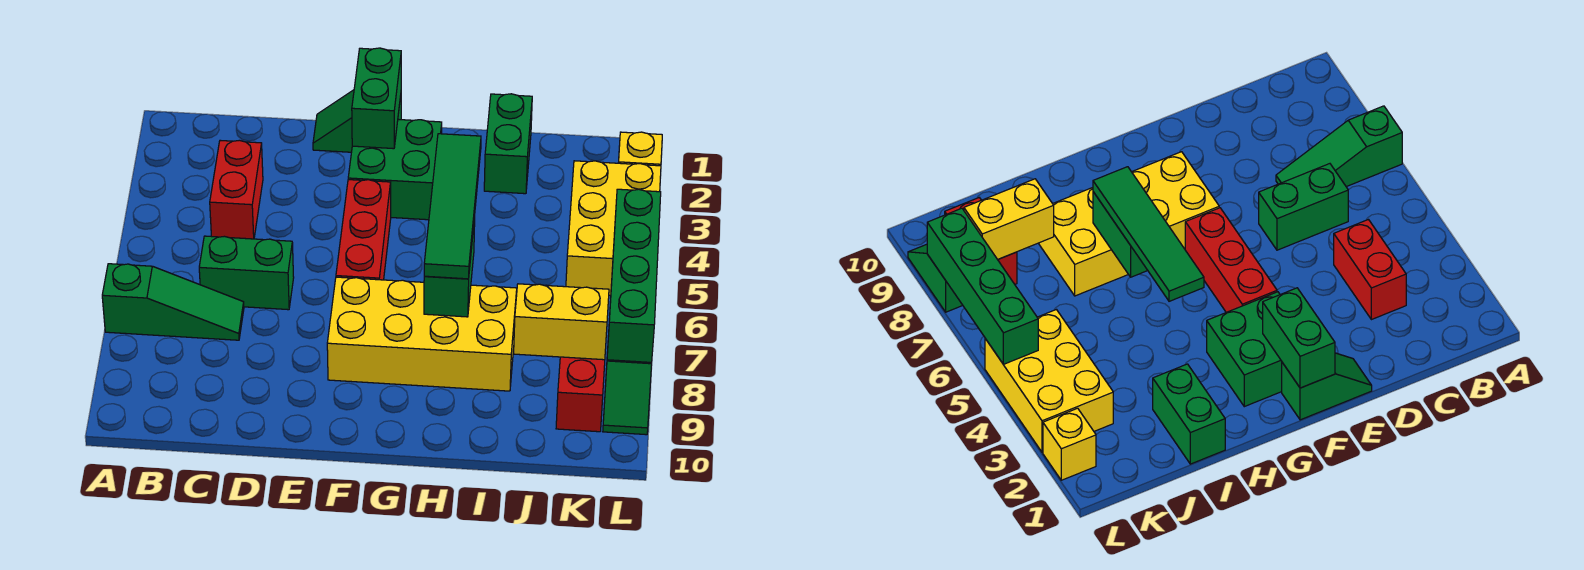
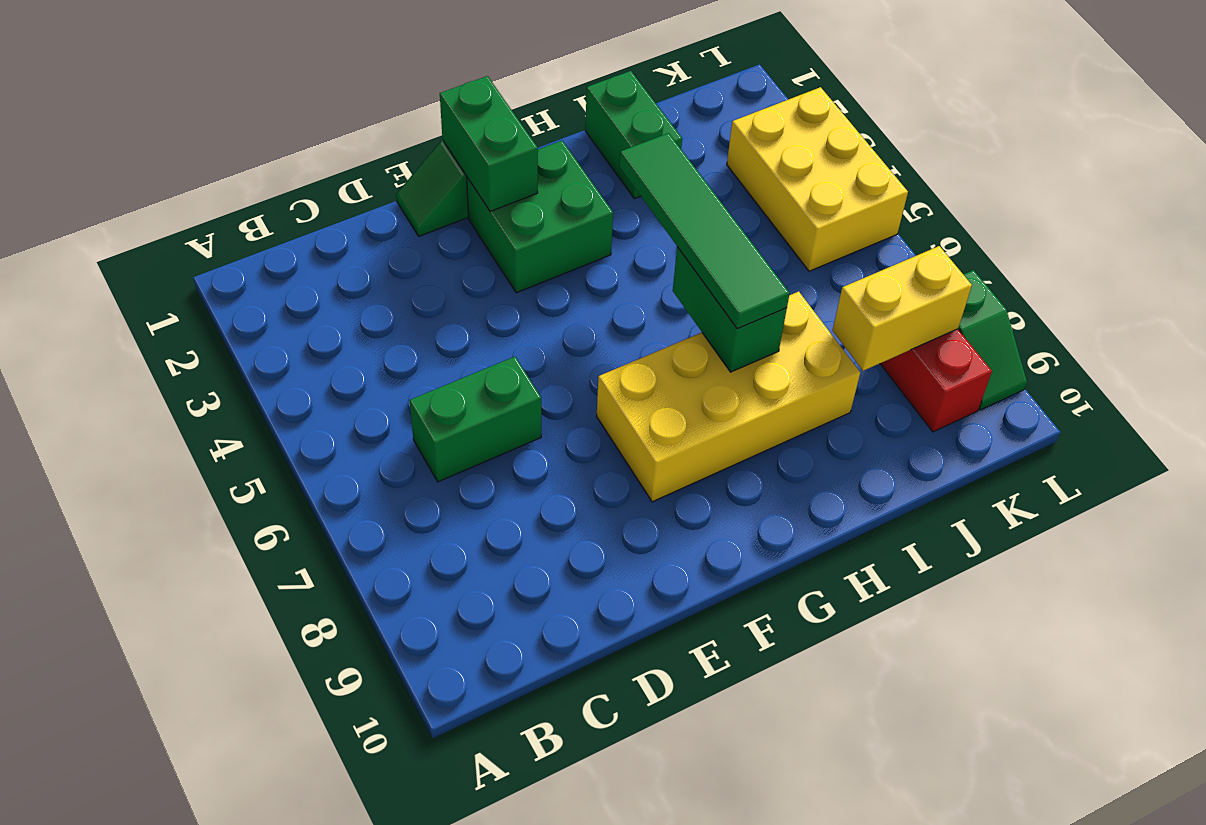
green 1x3 slope [102,264,244,340] -> none
red 1x2 brick [210,140,263,239] -> none
red 1x3 brick [336,180,391,280] -> none
yellow 1x1 brick [619,132,662,166] -> none
green 1x4 brick [607,189,661,362] -> none

